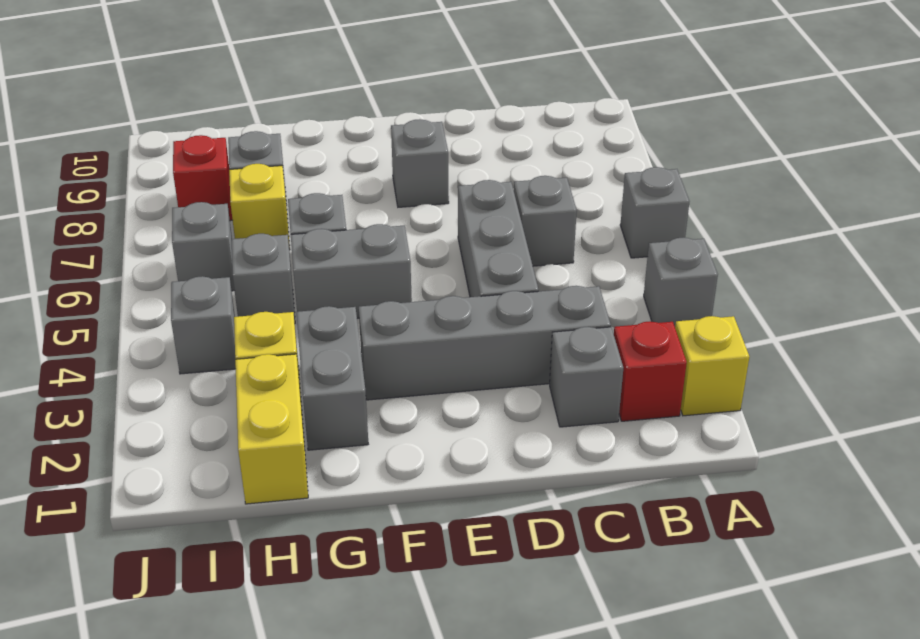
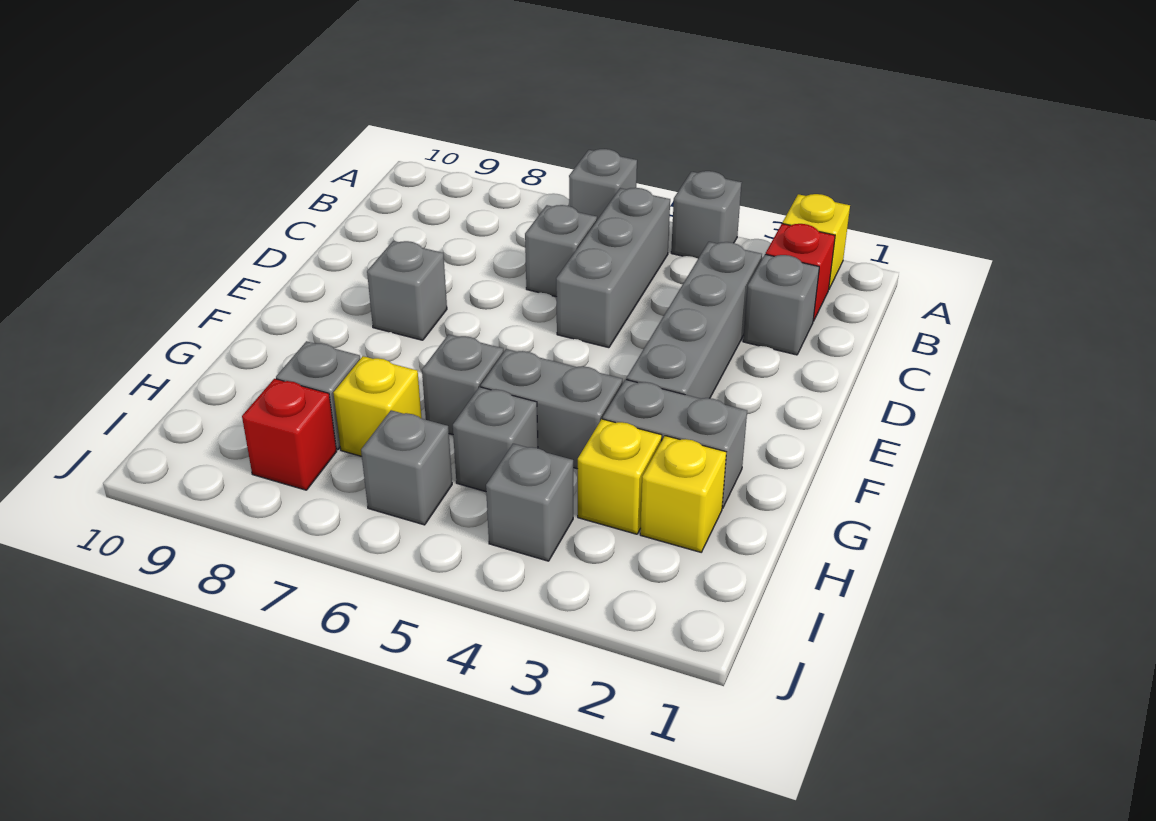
grey 1x3 brick [458,180,539,297] -> grey 1x3 brick turned to [556,188,670,348]
grey 1x2 brick [291,224,412,318] -> grey 1x2 brick turned to [481,349,622,469]
yellow 1x2 brick [235,354,308,504] -> yellow 1x1 brick [640,436,726,552]

